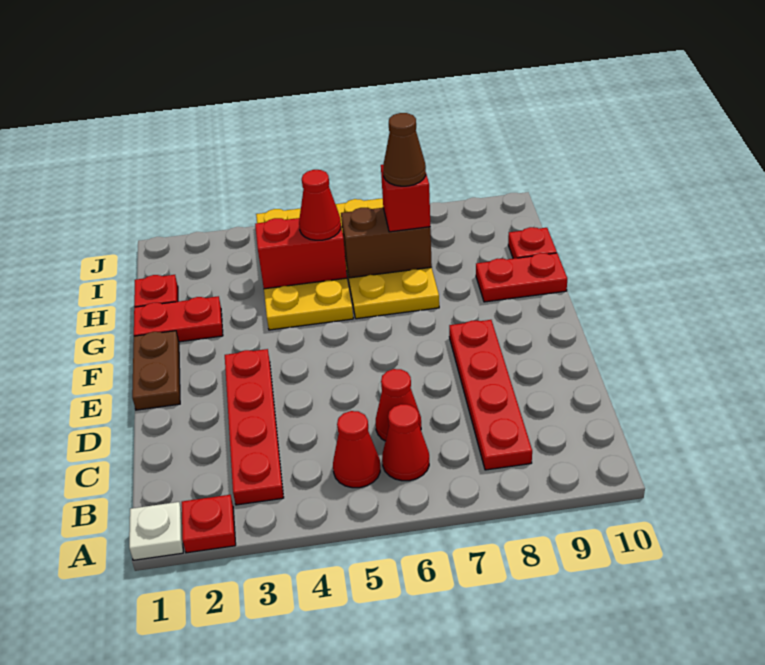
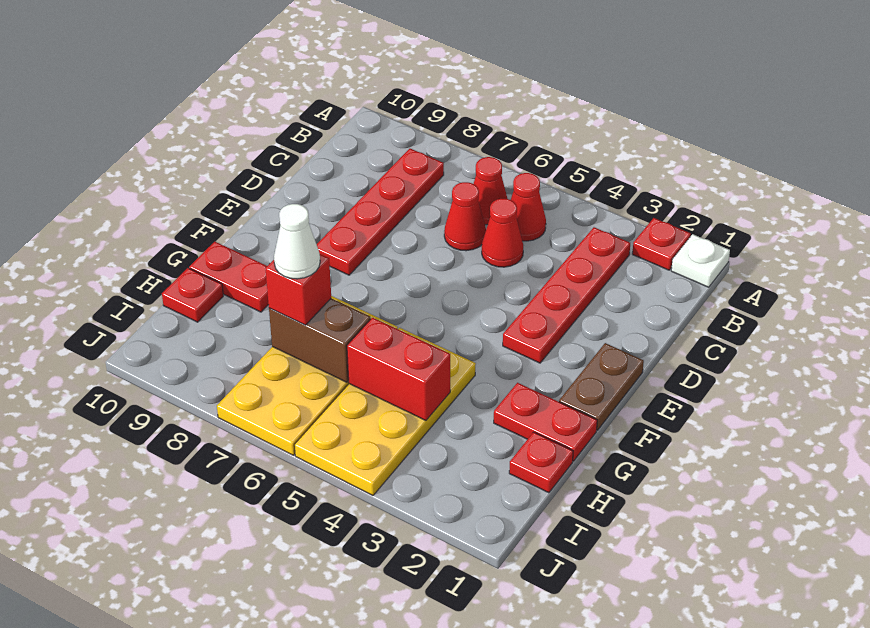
red 1x1 cone [299,170,341,240] -> red 1x1 cone moved to [482,199,523,267]
brown 1x1 cone [383,113,426,186] -> white 1x1 cone [274,204,320,279]

